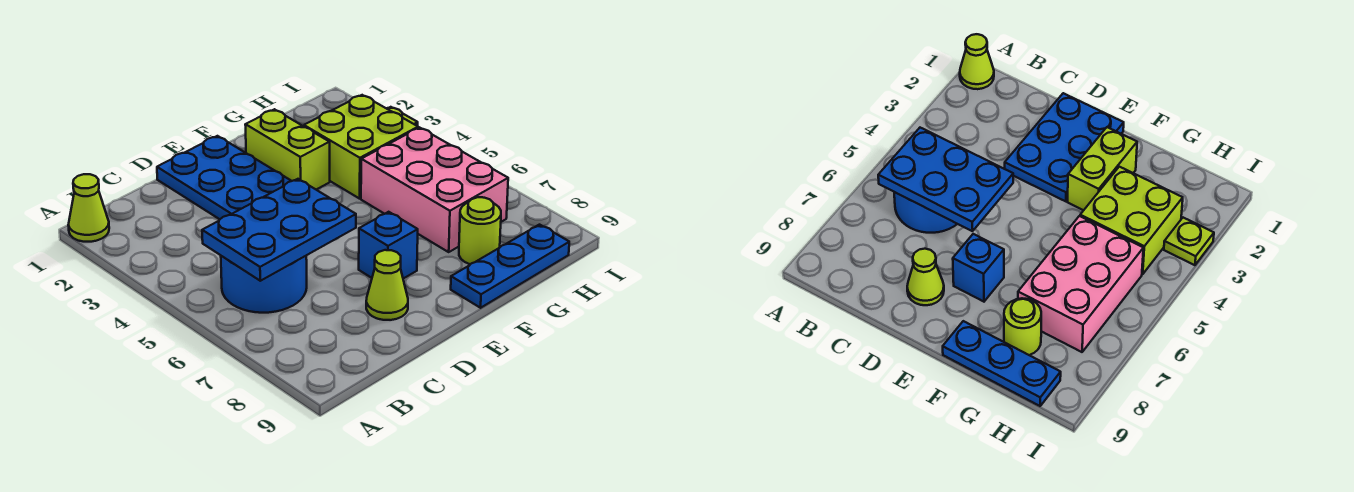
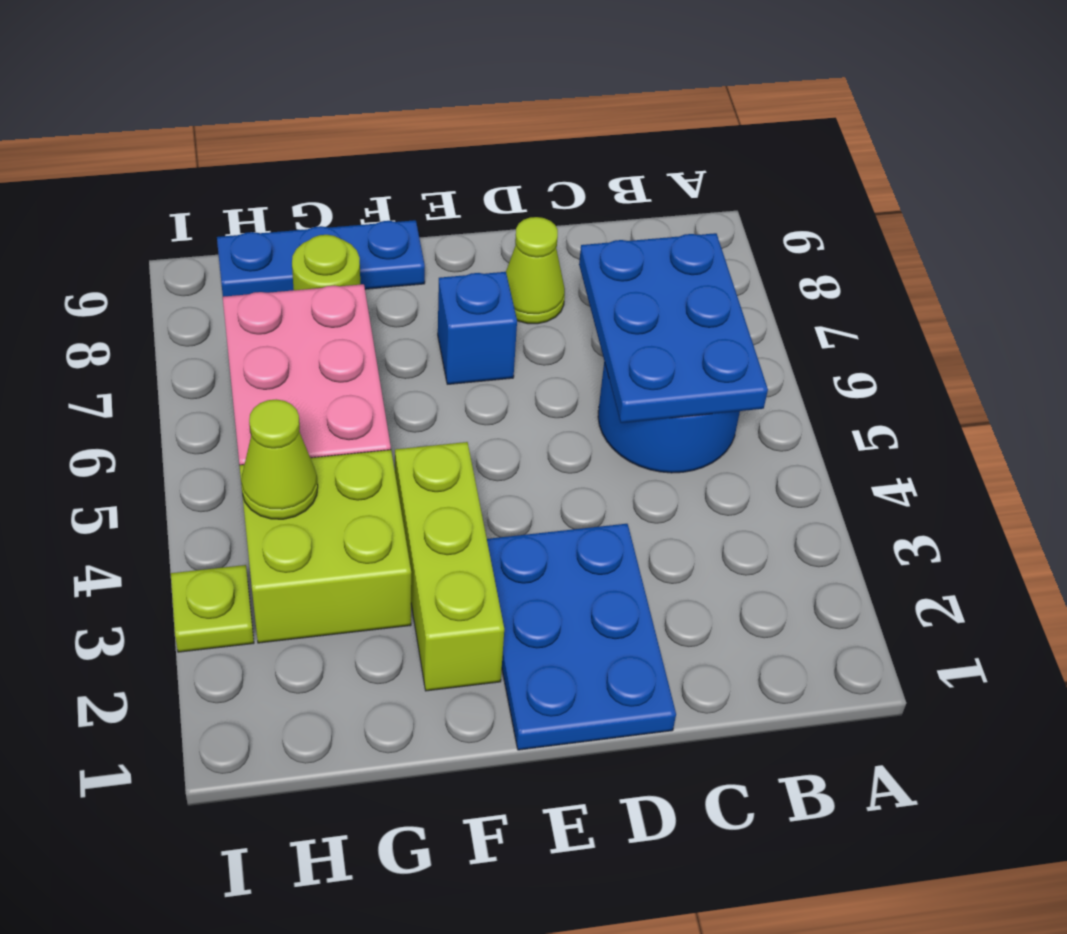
lime 1x1 cone [68,174,109,242] -> lime 1x1 cone moved to [241,399,318,519]
blue 2x3 plate [202,179,356,281] -> blue 2x3 plate turned to [579,233,768,423]
lime 1x2 brick [245,109,330,190] -> lime 1x3 brick [395,442,504,691]

